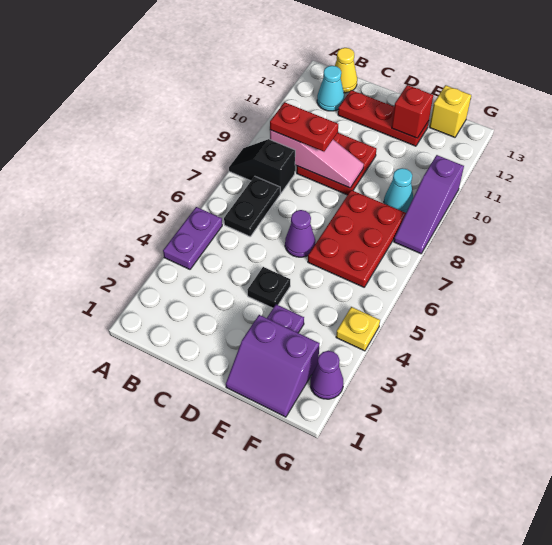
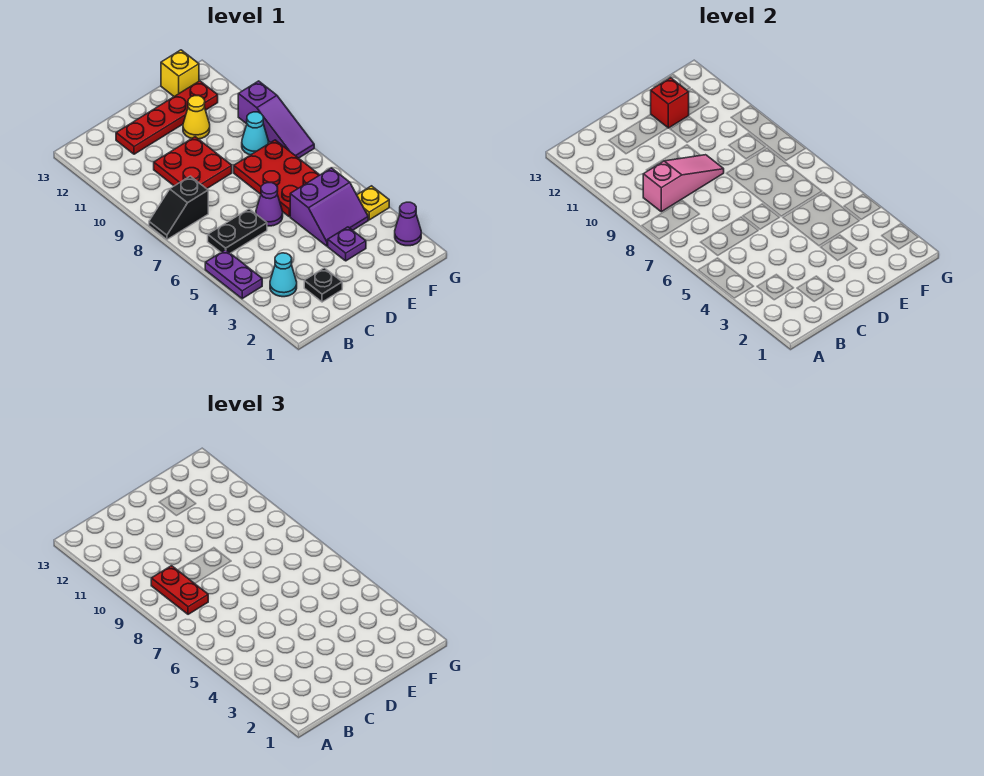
black 1x2 plate [224,176,280,236] -> black 1x2 plate turned to [208,209,267,253]
red 1x2 plate [270,102,338,152] -> red 1x2 plate turned to [151,566,208,614]
cyan 1x1 cone [317,66,344,111] -> cyan 1x1 cone moved to [270,253,297,297]
yellow 1x1 cone [335,48,357,93] -> yellow 1x1 cone moved to [183,96,210,139]
red 1x3 plate [338,90,429,146] -> red 1x4 plate [116,81,218,154]
black 1x1 plate [248,267,290,308] -> black 1x1 plate moved to [304,268,342,302]
purple 2x2 slope [226,315,320,417] -> purple 2x2 slope moved to [290,168,368,246]

